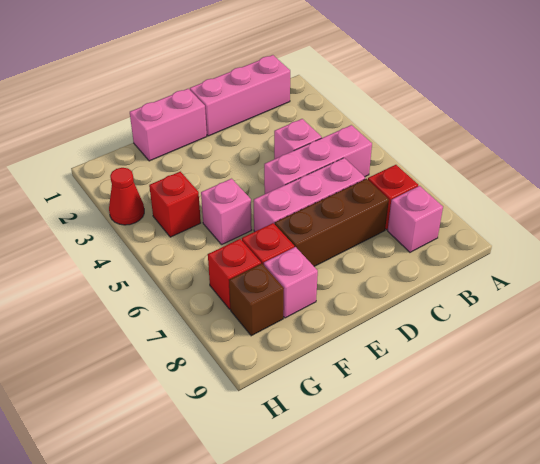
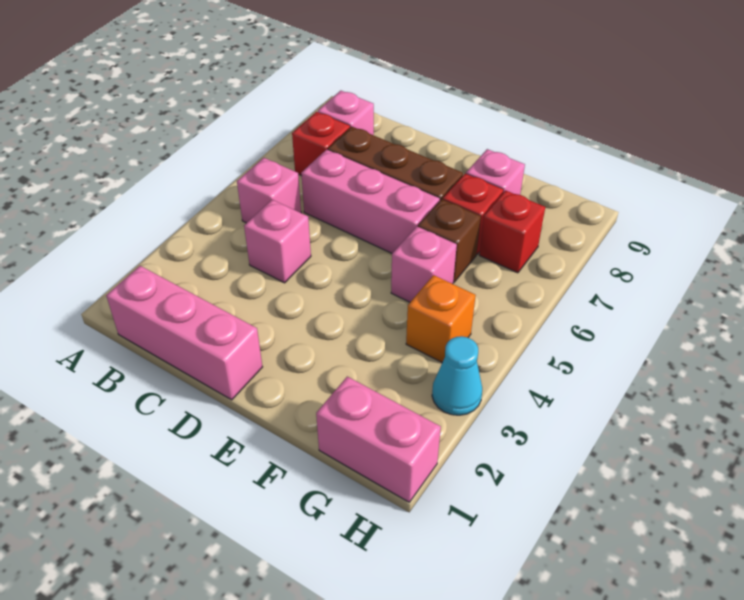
pink 1x3 brick [264,125,372,194] -> pink 1x1 brick [237,158,301,223]
pink 1x2 brick [130,89,207,161] -> pink 1x2 brick moved to [316,377,441,502]
red 1x1 brick [149,172,201,237] -> orange 1x1 brick [406,275,476,362]
brown 1x1 brick [229,264,284,336] -> brown 1x1 brick moved to [418,199,481,282]
red 1x1 cone [109,168,144,225] -> cyan 1x1 cone [432,336,482,415]

